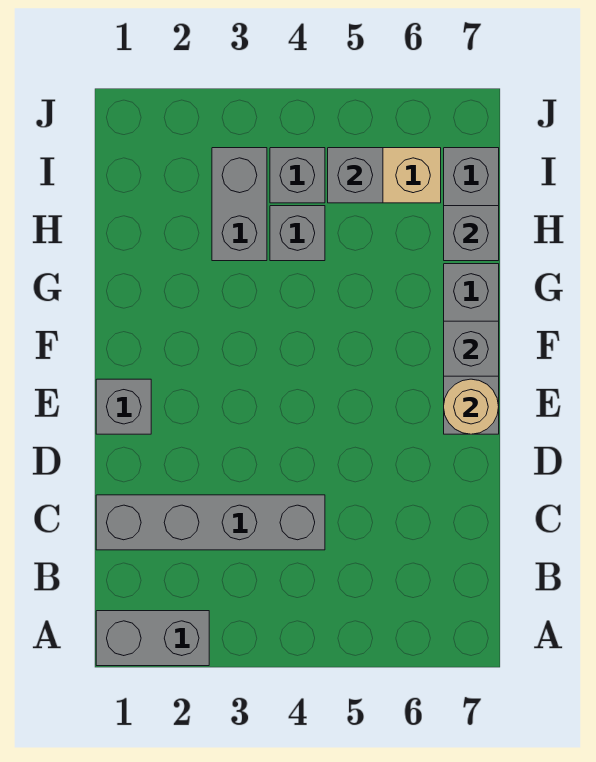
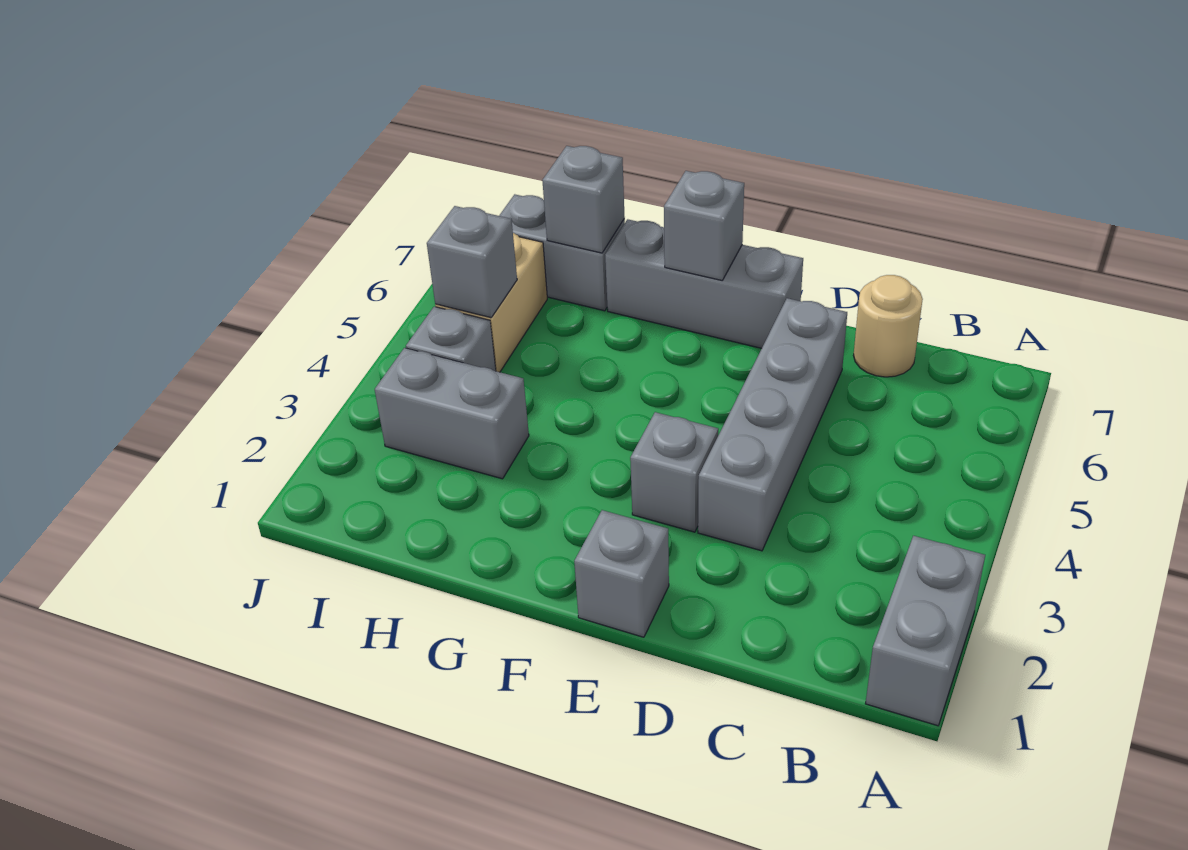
grey 1x4 brick [96,495,325,550] -> grey 1x4 brick moved to [698,298,847,551]
tan 1x1 round brick [444,379,499,434] -> tan 1x1 round brick moved to [854,275,923,377]
grey 1x1 brick [270,206,325,261] -> grey 1x1 brick moved to [630,412,718,532]

